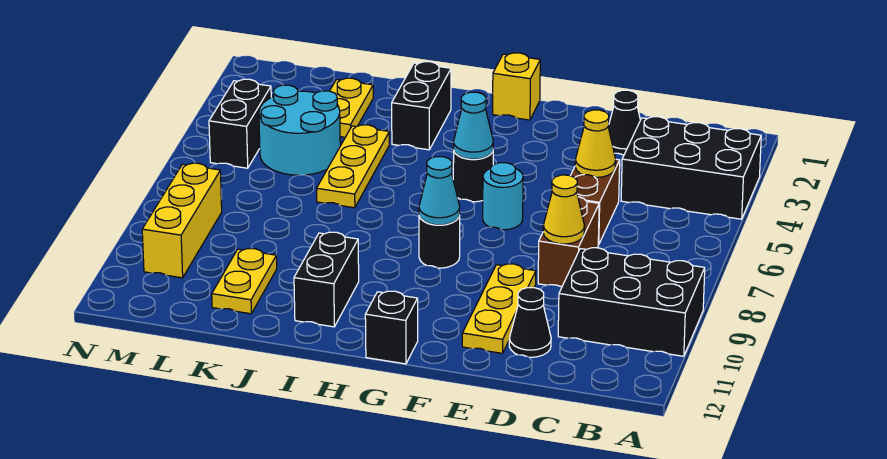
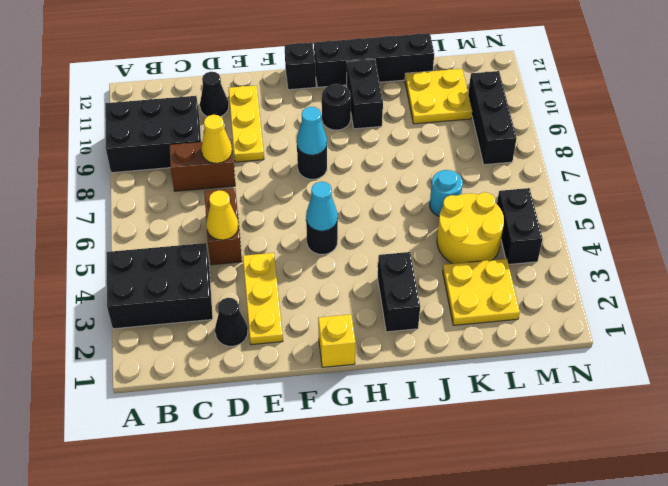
brown 1x2 brick [538,197,599,287] -> brown 1x2 brick turned to [169,139,235,191]
cyan 1x1 round brick [483,163,523,230] -> cyan 1x1 round brick moved to [430,170,463,216]
none -> black 1x1 round brick [322,84,351,130]
none -> black 1x4 brick [314,33,434,87]
yellow 1x3 plate [317,125,389,208] -> yellow 1x3 plate moved to [243,253,283,345]
yellow 1x2 plate [330,78,373,137] -> yellow 2x2 plate [443,259,520,325]
cyan 2x2 round brick [259,85,340,175] -> yellow 2x2 round brick [437,192,504,264]
yellow 1x2 plate [212,249,277,314] -> yellow 2x2 plate [405,69,472,124]
yellow 1x3 brick [142,163,222,278] -> black 1x3 brick [468,71,517,165]

